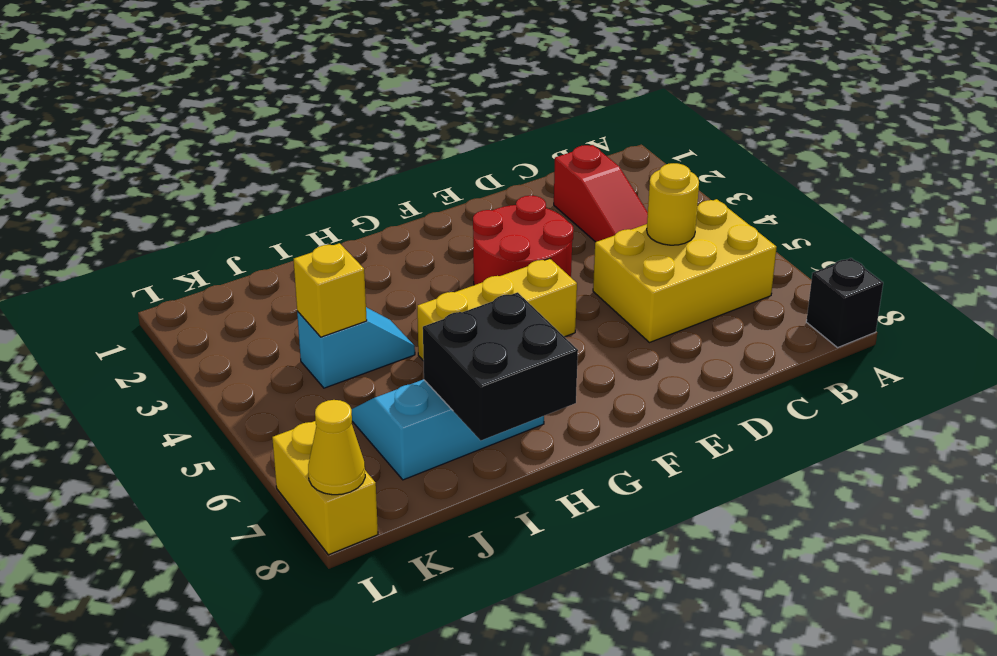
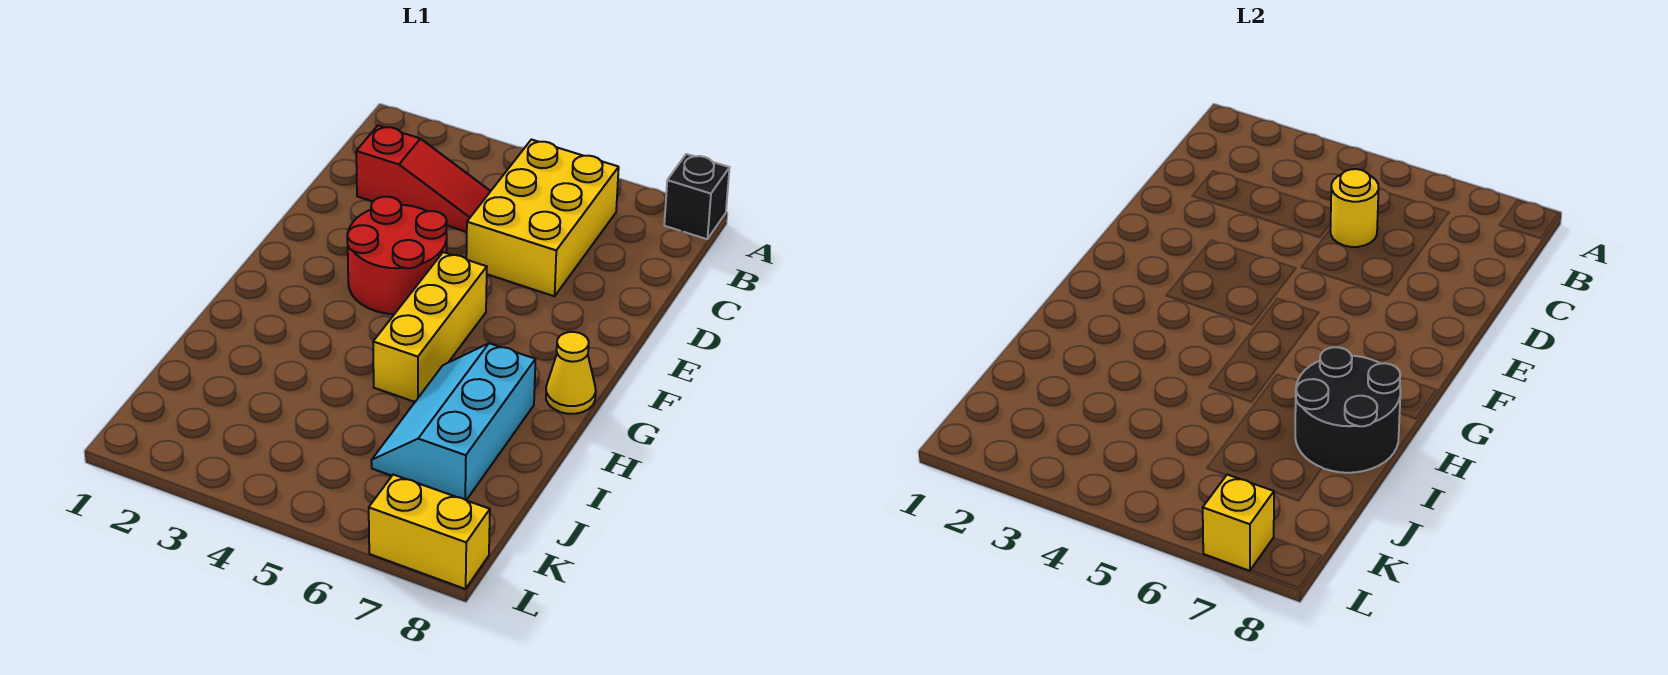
black 2x2 brick [423,292,578,440] -> black 2x2 round brick [1295,347,1401,473]
cyan 1x2 slope [297,307,415,388] -> none
yellow 1x1 brick [294,243,367,337] -> yellow 1x1 brick moved to [1203,475,1274,571]
yellow 1x1 cone [308,400,365,495] -> yellow 1x1 cone moved to [546,332,596,414]

